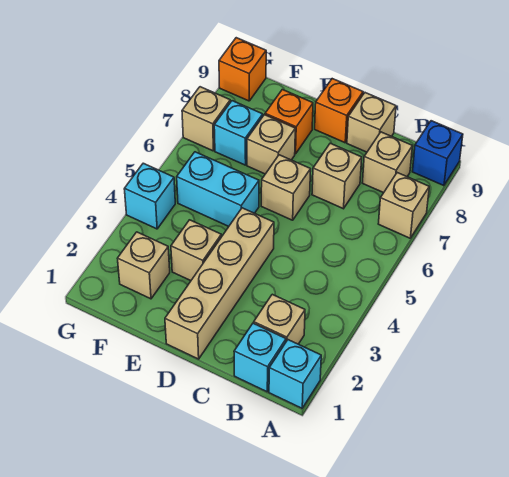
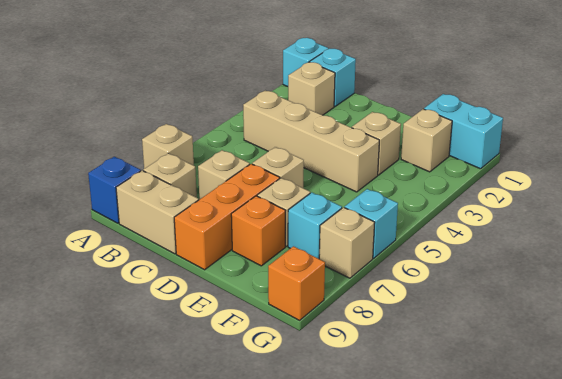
tan 1x1 brick [347,93,396,152] -> tan 1x2 brick [116,171,199,254]
tan 1x4 brick [165,208,274,359] -> tan 1x4 brick turned to [243,91,379,192]
orange 1x1 brick [315,79,363,143] -> orange 1x3 brick [174,164,280,270]
cyan 1x2 brick [177,152,259,226] -> cyan 1x2 brick moved to [424,94,503,169]
cyan 1x1 brick [124,163,175,229] -> cyan 1x1 brick moved to [345,189,398,258]

